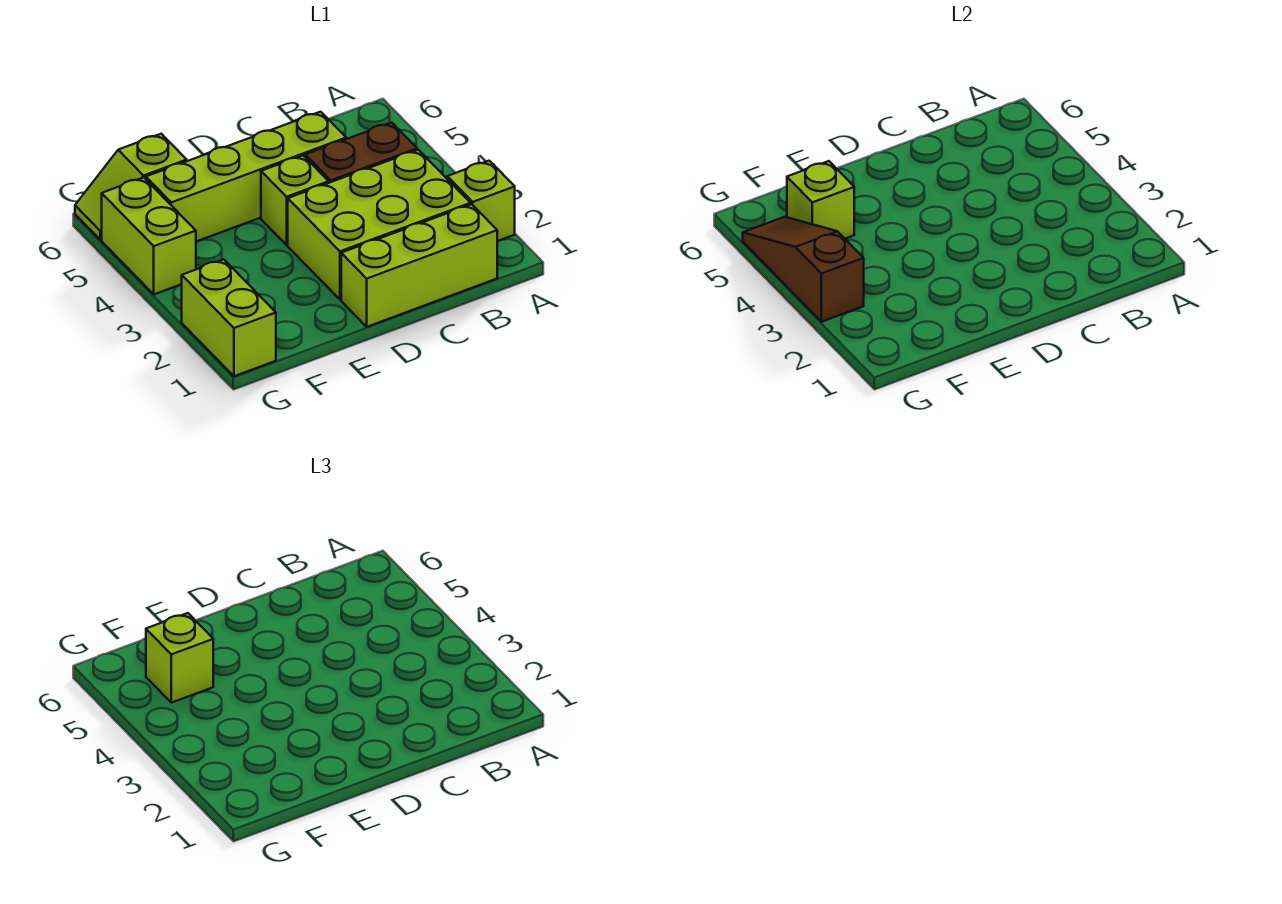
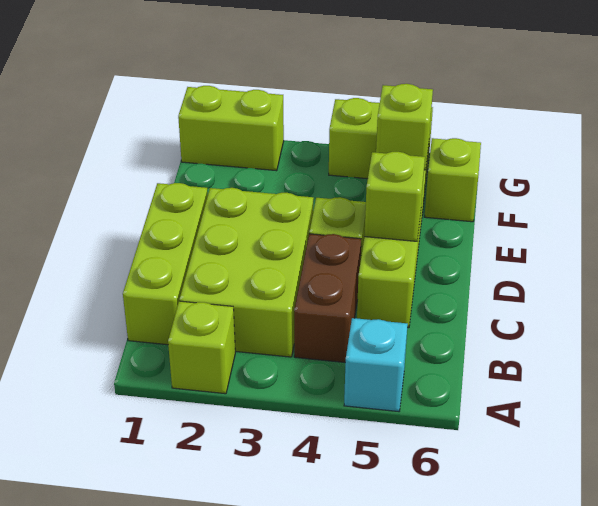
none -> cyan 1x1 brick [344,318,408,412]
lime 1x1 brick [146,613,213,703] -> lime 1x1 brick moved to [364,152,425,241]
brown 1x3 slope [743,217,864,322] -> none

